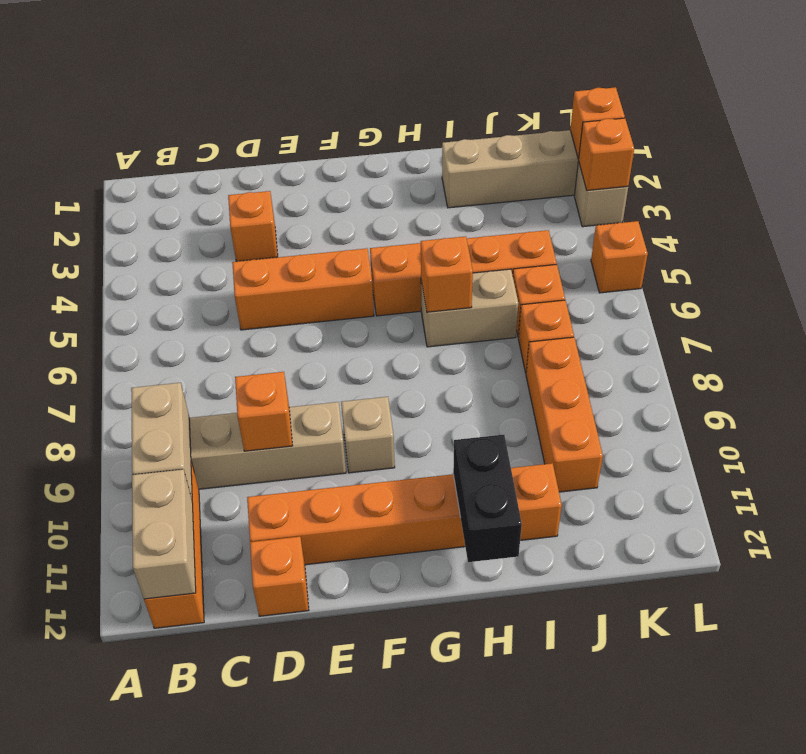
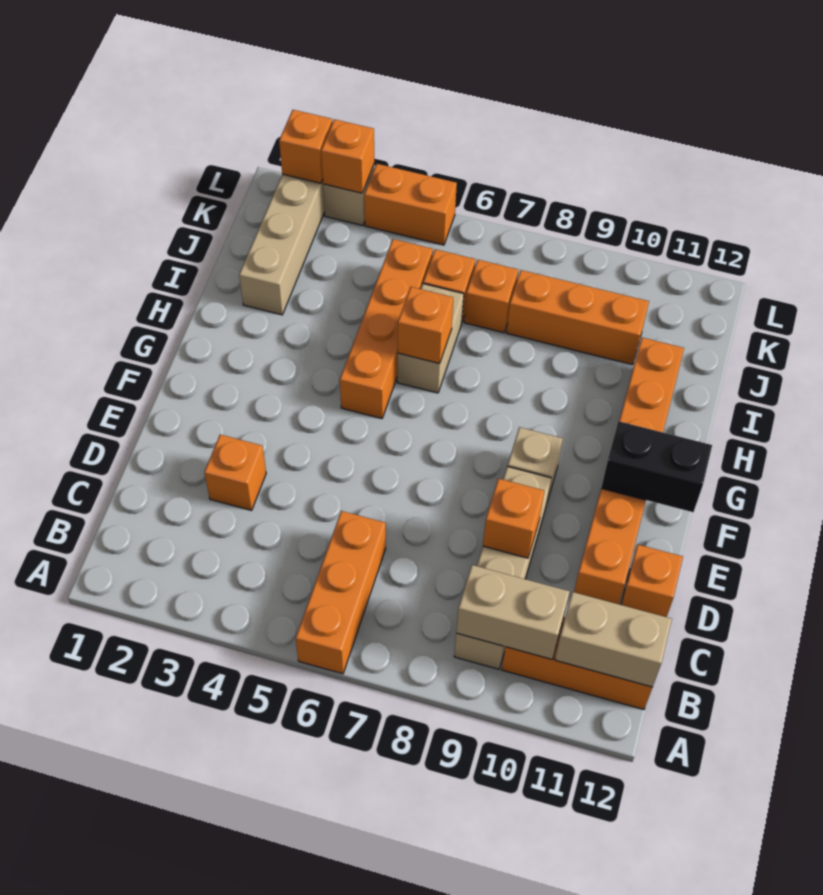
orange 1x3 brick [232,248,374,330] -> orange 1x3 brick moved to [296,511,386,674]
black 1x2 brick [453,435,522,562] -> black 1x2 brick moved to [601,421,712,512]
orange 1x1 brick [591,221,648,293] -> orange 1x2 brick [364,164,457,245]

